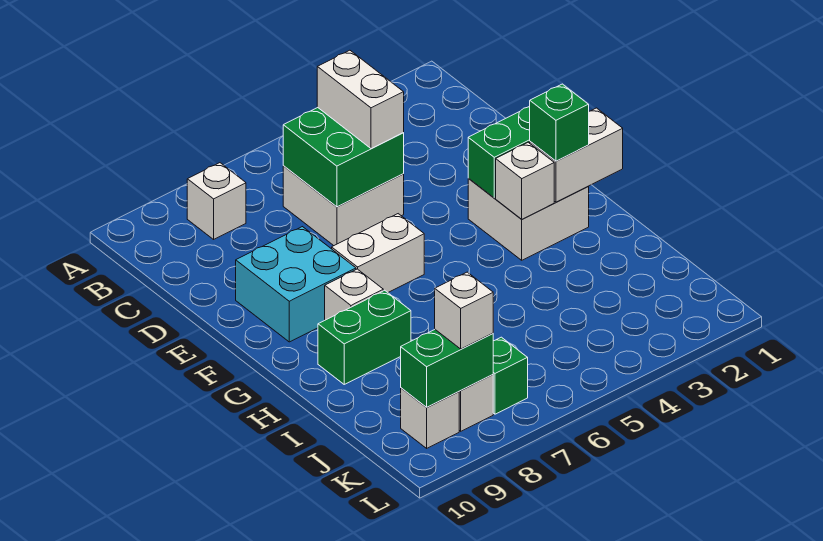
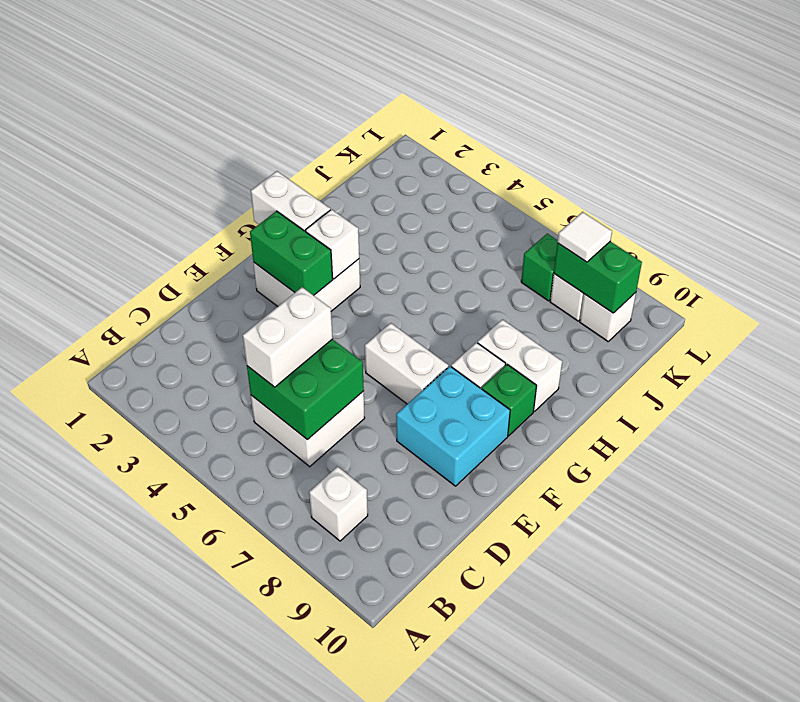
green 1x1 brick [529,84,589,161] -> green 1x1 brick moved to [482,365,536,436]
green 1x2 brick [318,290,411,384] -> white 1x2 brick [478,319,562,411]
white 1x1 brick [435,272,493,349] -> white 1x1 tile [558,212,612,262]

